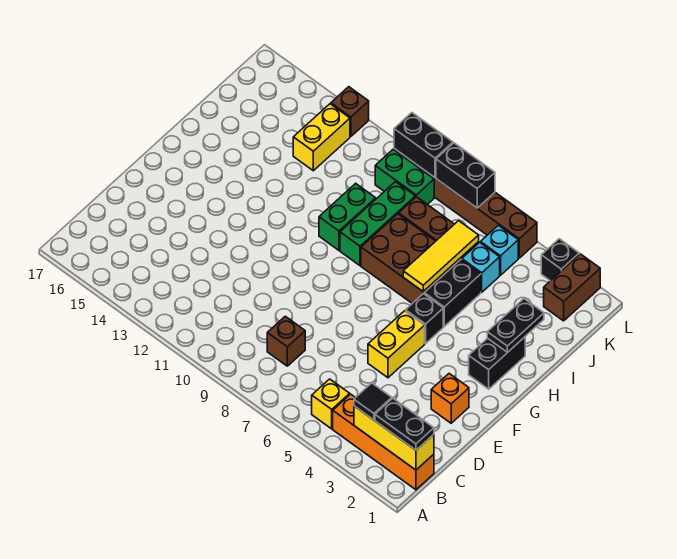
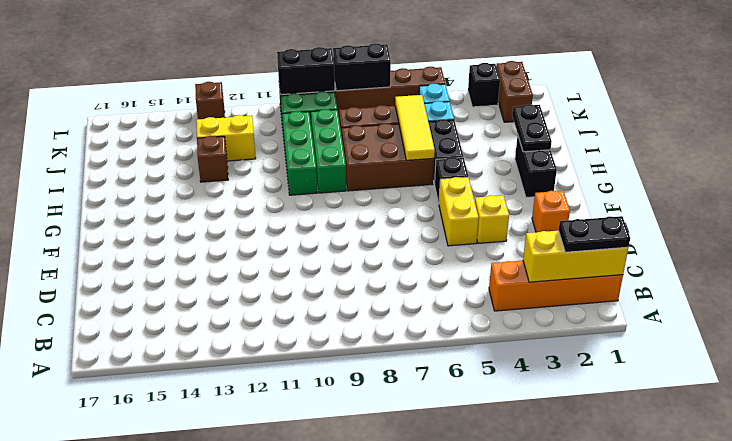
black 1x1 tile [354,383,392,420] -> none
yellow 1x1 brick [312,379,350,429] -> yellow 1x1 brick moved to [475,195,509,243]
brown 1x1 brick [267,316,305,366] -> brown 1x1 brick moved to [197,136,228,182]
green 1x2 brick [319,183,376,250] -> green 1x3 brick [282,111,317,195]
yellow 1x2 brick [293,104,350,171] -> yellow 1x2 brick turned to [196,115,256,161]

